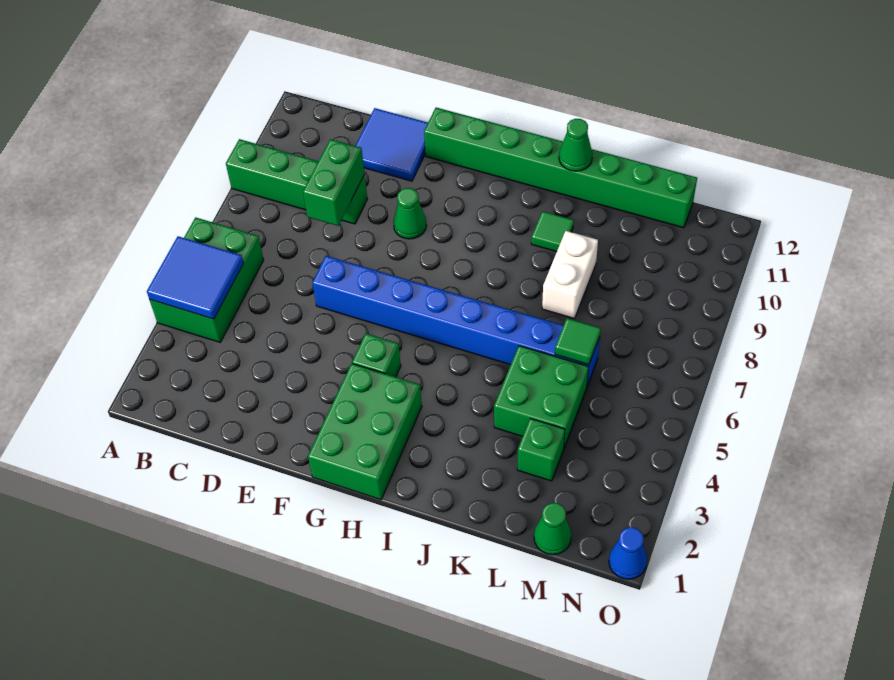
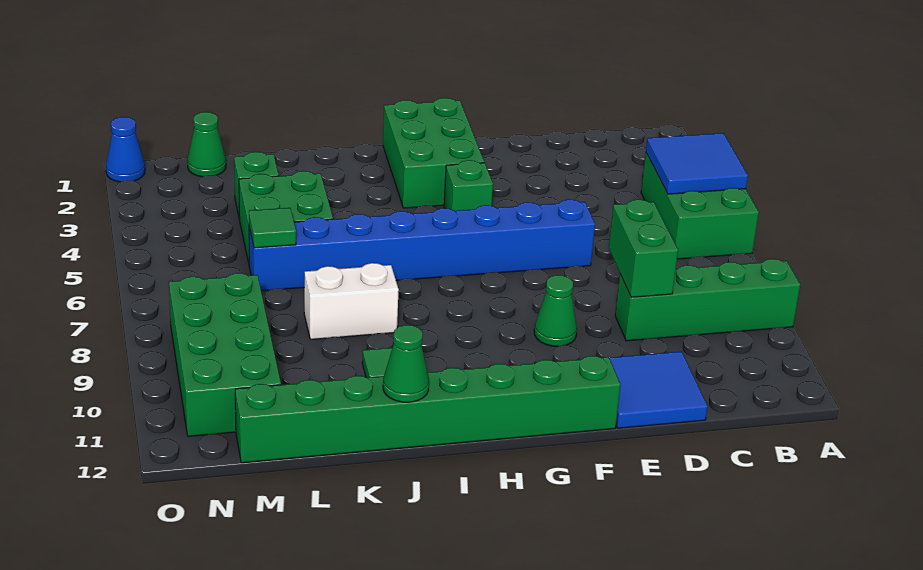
white 1x2 brick [542,231,598,319] -> white 1x2 brick turned to [304,263,399,339]
none -> green 2x4 brick [169,273,281,436]

